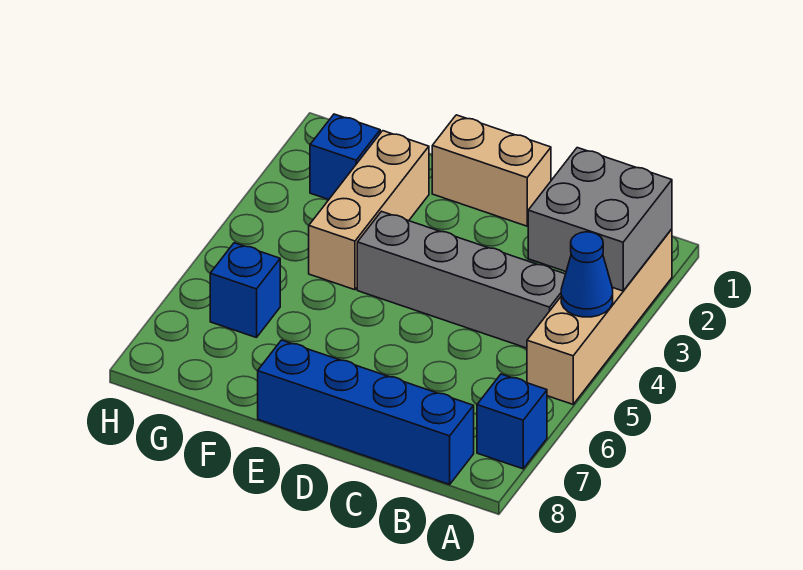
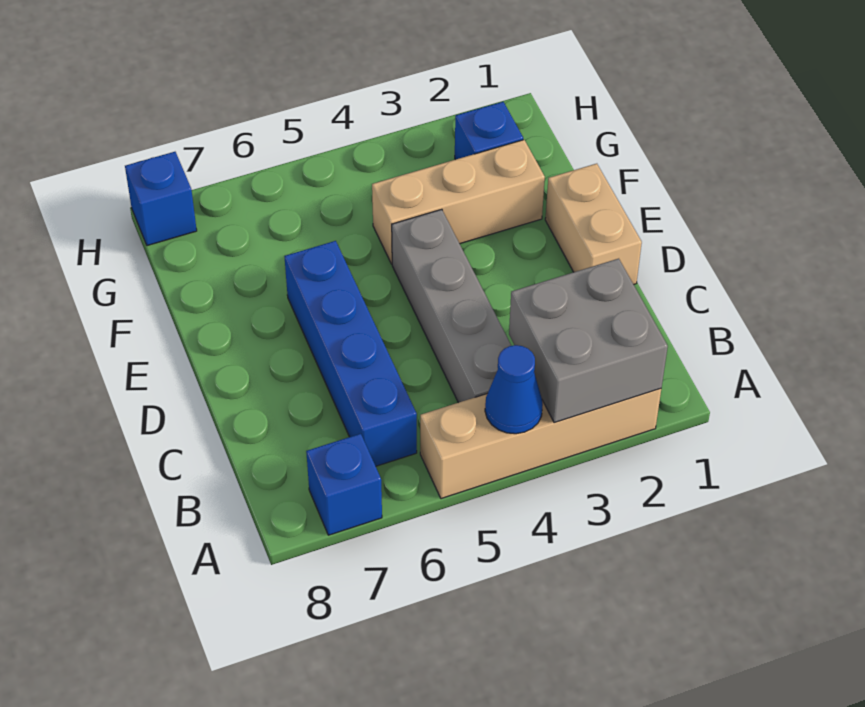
blue 1x4 brick [258,340,474,484] -> blue 1x4 brick moved to [284,241,417,466]
blue 1x1 brick [210,243,280,338] -> blue 1x1 brick moved to [125,152,197,246]

